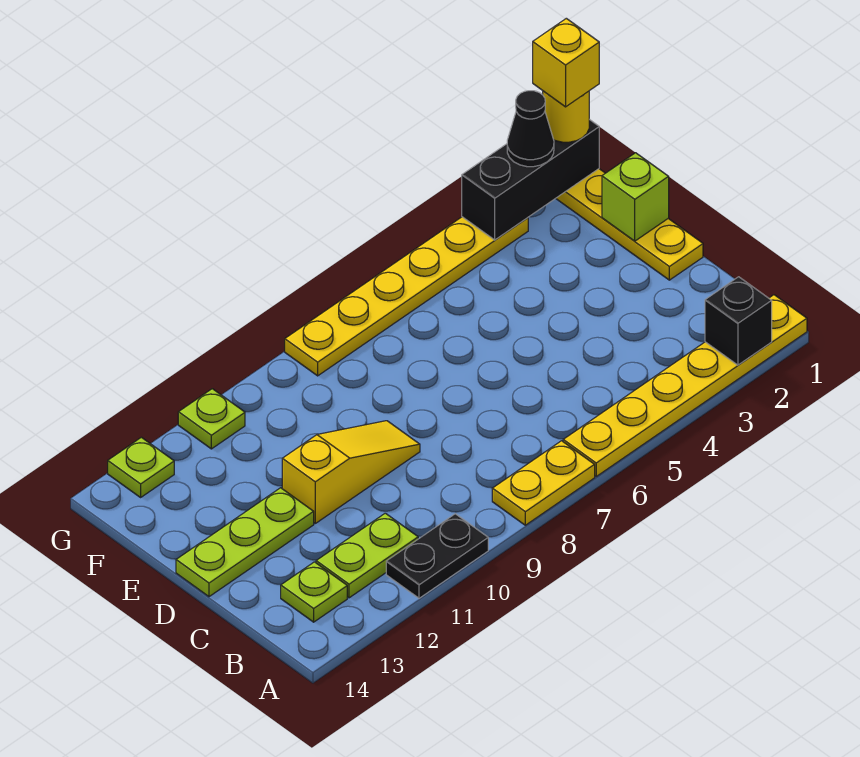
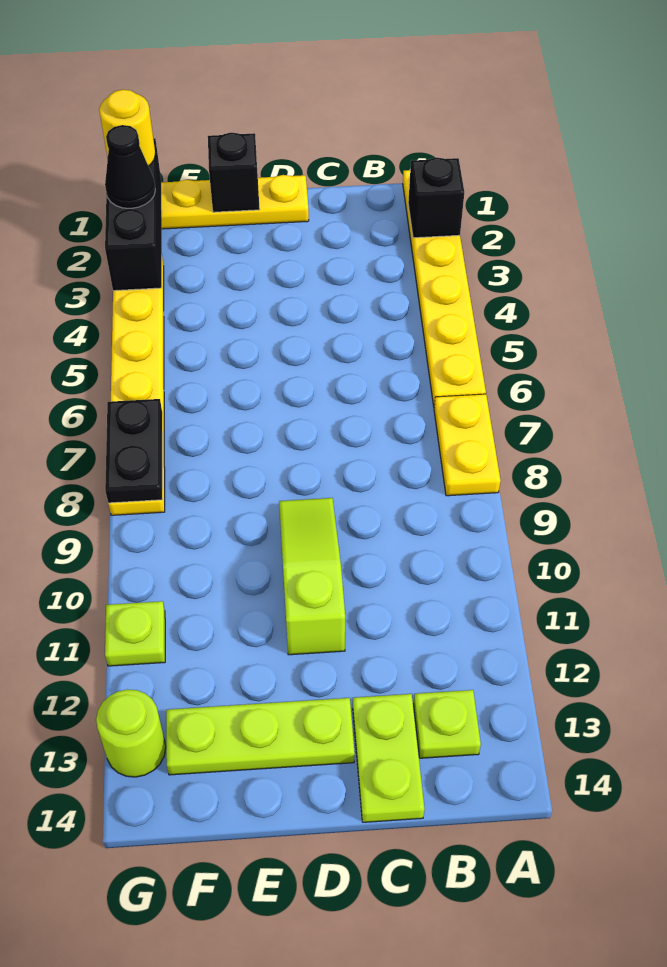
black 1x2 plate [386,514,488,598] -> black 1x2 plate moved to [105,399,162,503]
lime 1x2 plate [316,513,418,598] -> lime 1x2 plate moved to [353,694,425,822]
yellow 1x3 slope [282,421,420,523] -> lime 1x3 slope [279,498,345,655]
lime 1x3 plate [176,488,314,597] -> lime 1x3 plate turned to [166,698,355,775]
lime 1x1 brick [602,153,669,241] -> black 1x1 brick [208,133,260,212]
yellow 1x1 brick [533,18,599,107] -> none
lime 1x1 plate [108,437,174,497] -> lime 1x1 round brick [96,689,166,777]

